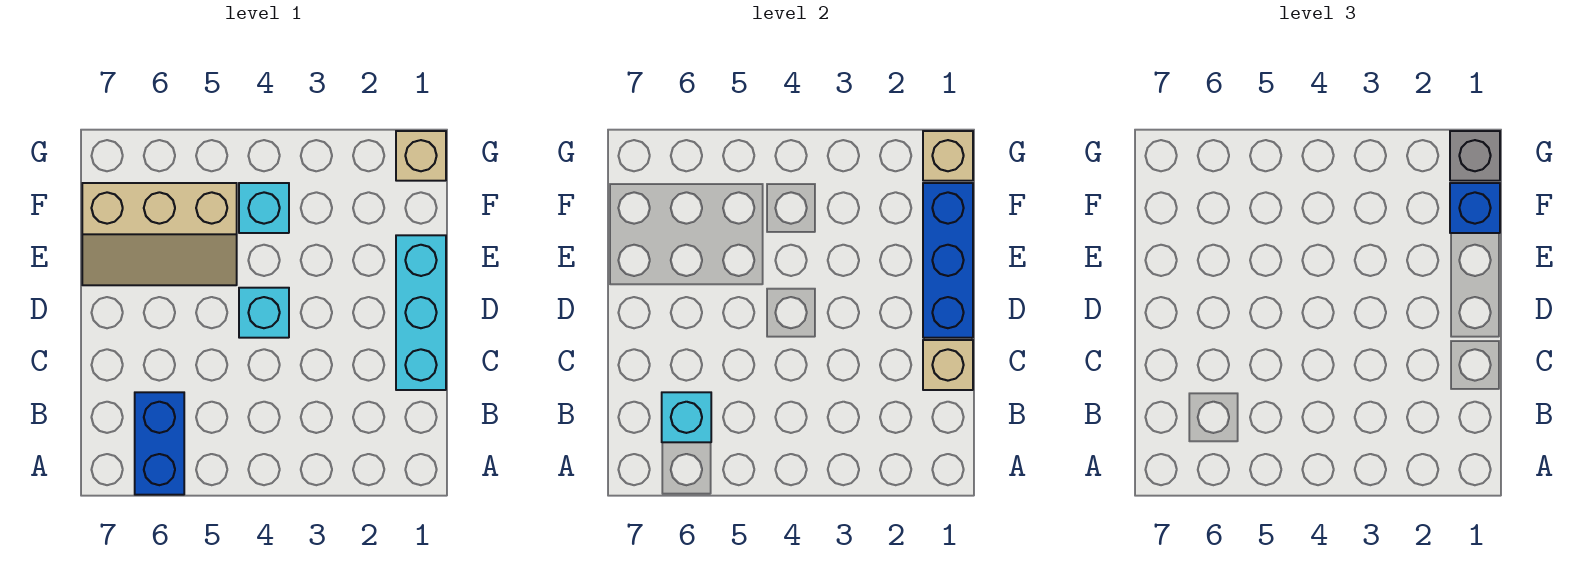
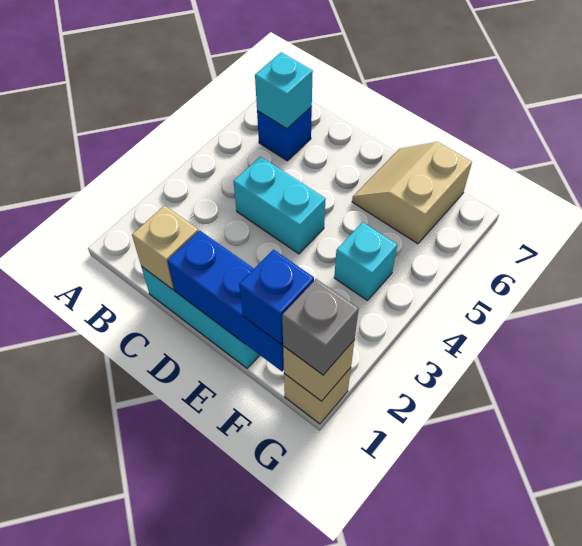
blue 1x2 brick [135,392,184,495] -> blue 1x1 brick [257,107,312,161]
cyan 1x1 brick [239,288,289,338] -> cyan 1x2 brick [233,156,326,254]
tan 2x3 slope [82,183,237,285] -> tan 2x2 slope [352,142,472,244]

